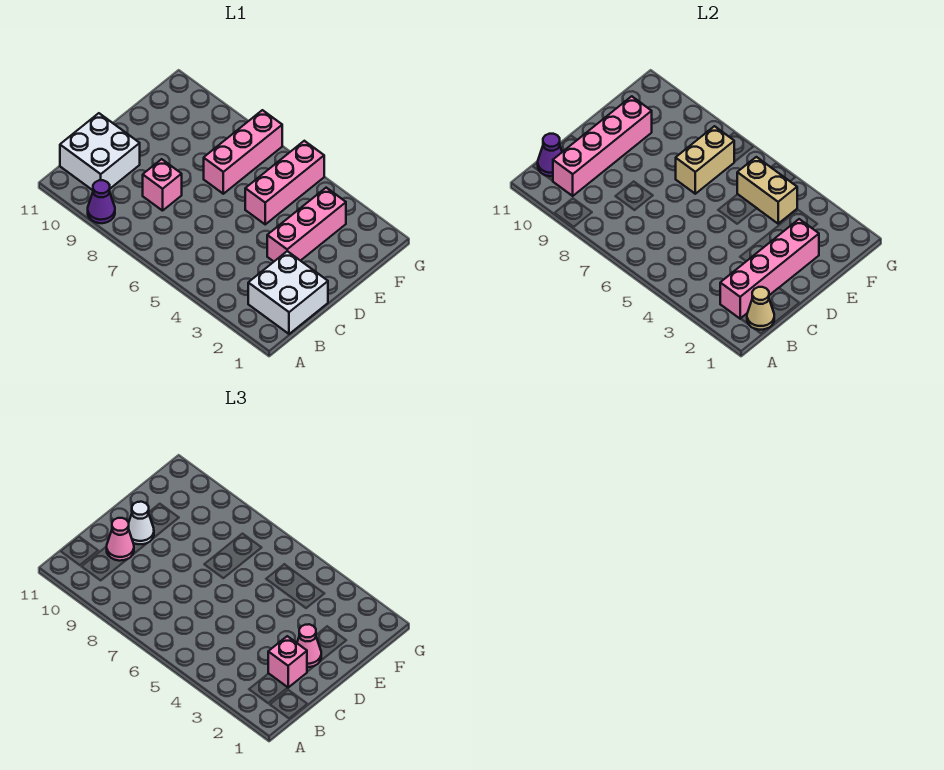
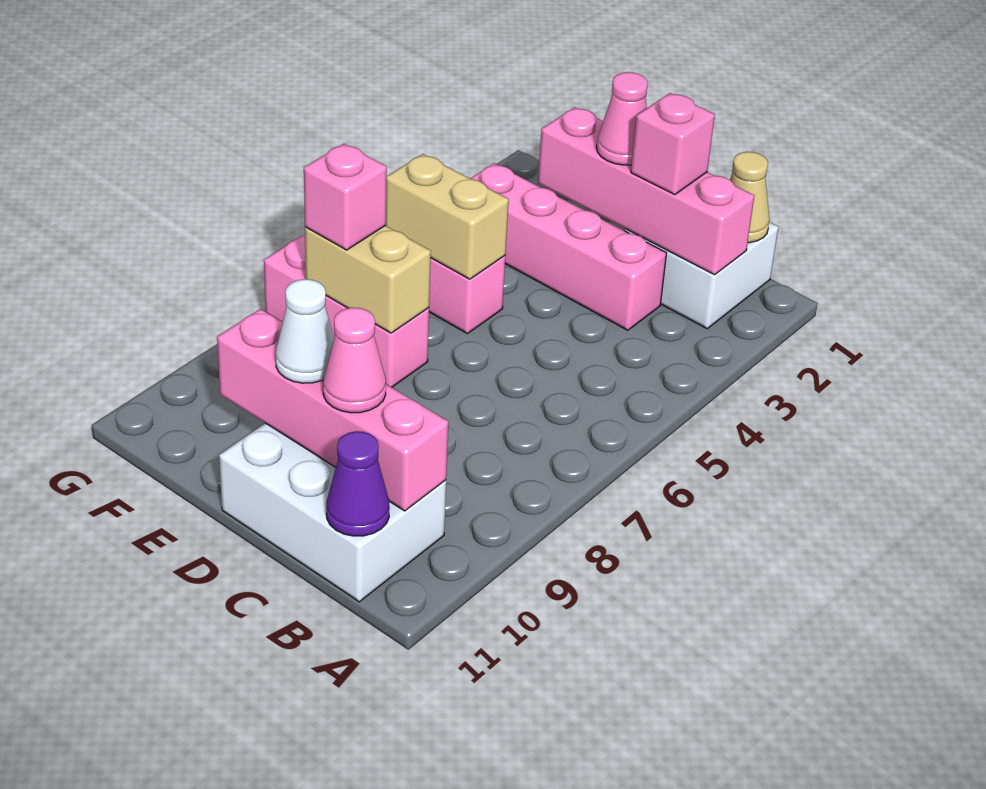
purple 1x1 cone [88,180,115,223] -> none
white 2x2 brick [60,113,140,190] -> white 2x3 brick [219,423,446,602]
pink 1x1 brick [143,159,182,211] -> pink 1x1 brick moved to [304,144,387,250]
pink 1x3 brick [267,188,346,261] -> pink 1x4 brick [470,164,666,330]
tan 1x2 brick [737,157,797,224] -> tan 1x2 brick turned to [386,154,509,279]

